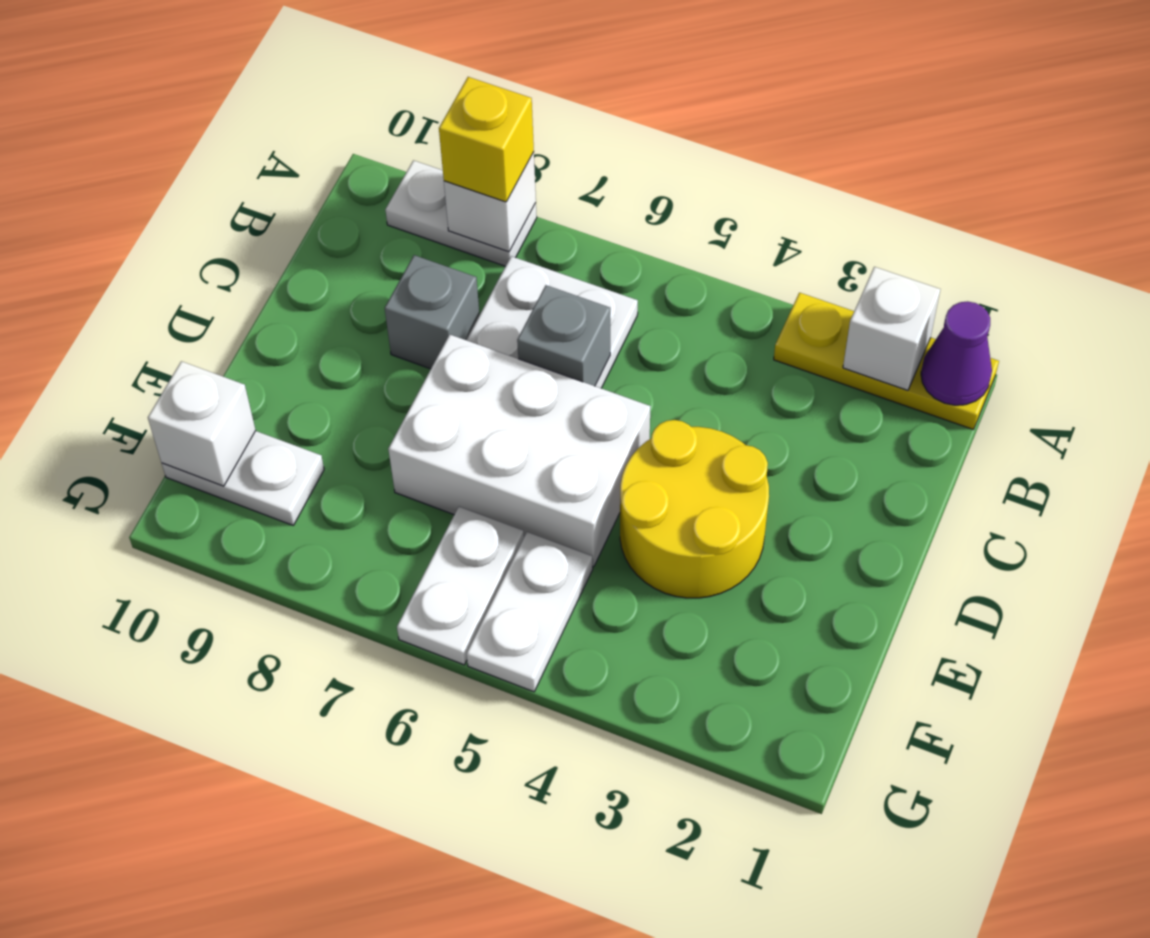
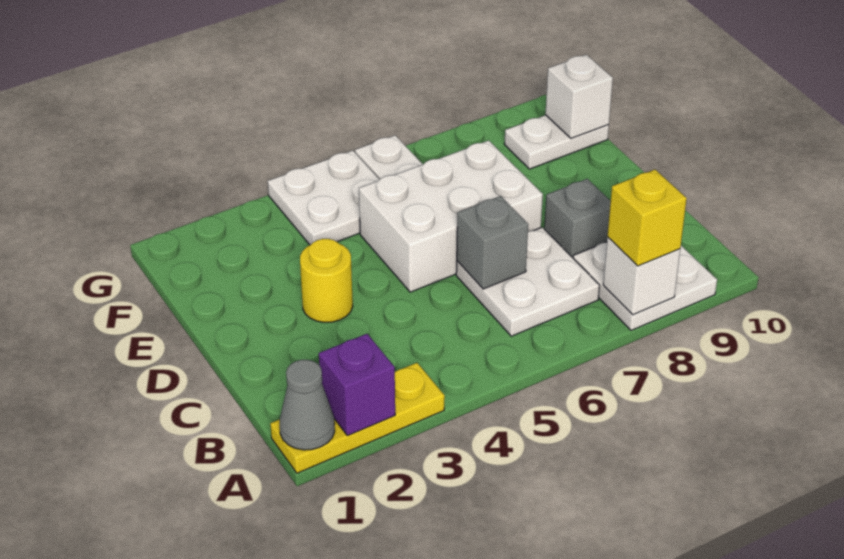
purple 1x1 cone [921,301,992,405] -> grey 1x1 cone [280,360,335,450]
white 1x1 brick [843,267,940,390] -> purple 1x1 brick [319,334,395,436]
white 1x2 plate [385,160,537,266] -> white 2x2 plate [573,242,717,330]
yellow 2x2 round brick [620,420,769,598] -> yellow 1x1 round brick [300,239,353,322]
white 1x2 plate [467,532,593,692] -> white 2x2 plate [268,150,380,245]

